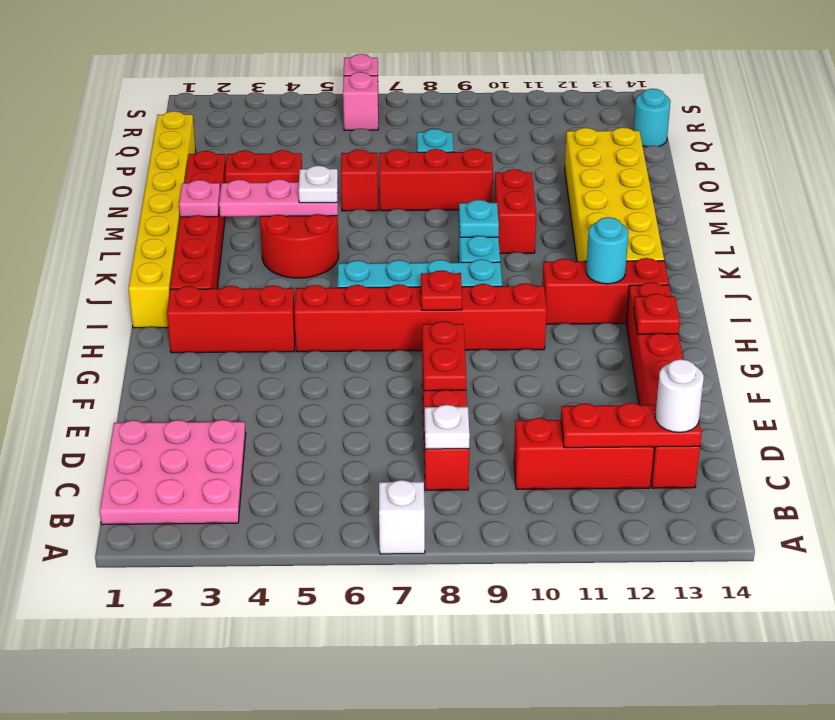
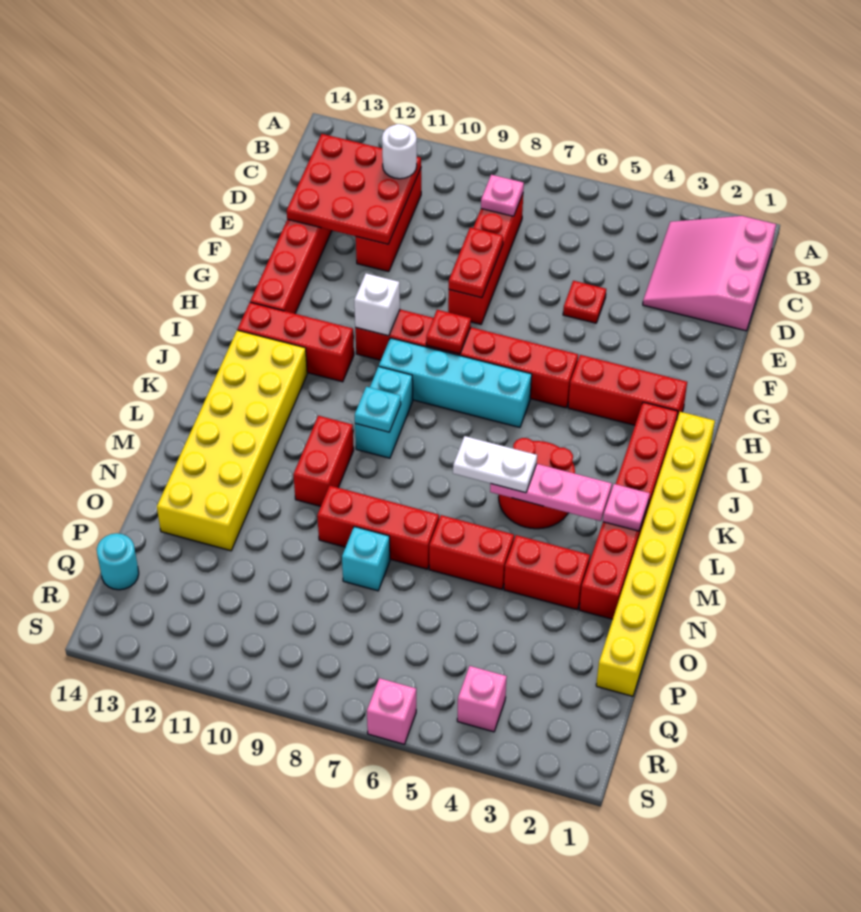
white 1x1 brick [379,480,425,554] -> white 1x1 brick moved to [354,273,400,336]
pink 3x3 plate [100,420,246,525] -> pink 3x3 slope [643,216,776,331]
white 1x1 plate [425,405,470,449] -> pink 1x1 plate [481,175,524,216]
red 1x3 brick [514,418,654,489] -> red 1x3 brick turned to [356,168,421,272]
red 1x3 plate [561,403,702,448] -> red 3x3 plate [287,134,421,244]
white 1x1 round brick [655,359,704,433] -> white 1x1 round brick moved to [382,124,417,179]
red 1x1 plate [634,294,680,334] -> red 1x1 plate moved to [563,281,606,323]
cyan 1x1 round brick [586,217,629,284] -> none
white 1x1 plate [299,166,338,203] -> white 1x2 plate [453,436,537,493]
red 1x1 brick [341,150,378,211] -> red 1x2 brick [429,515,514,589]
pink 1x1 brick [343,72,378,130] -> pink 1x1 brick moved to [457,666,507,732]

